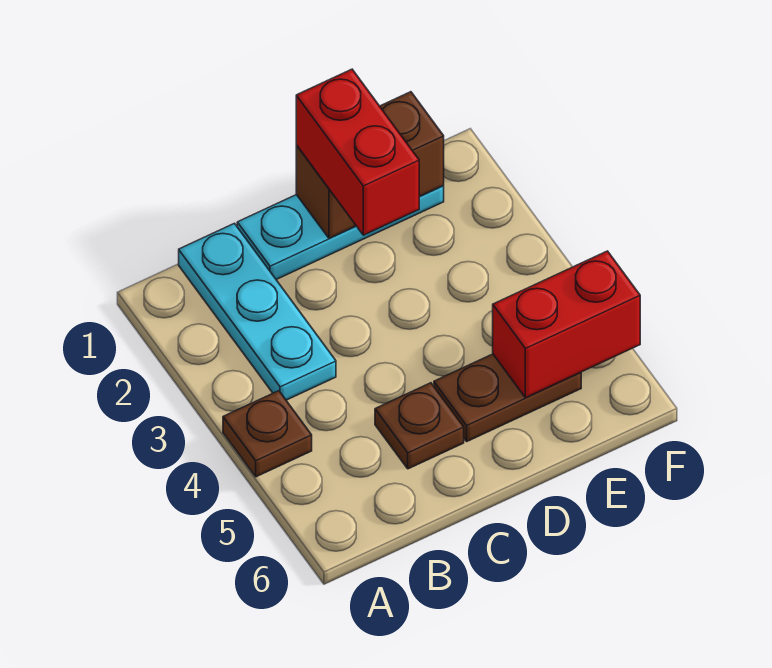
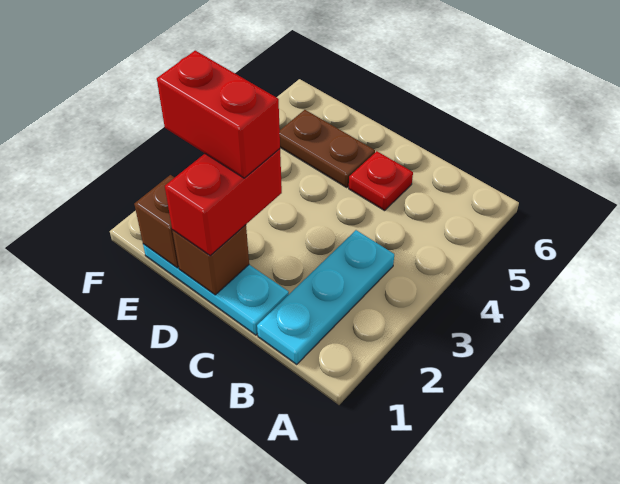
brown 1x1 plate [223,391,312,477] -> none
brown 1x1 plate [375,383,464,469] -> red 1x1 plate [349,151,413,211]
red 1x2 brick [493,251,640,398] -> red 1x2 brick moved to [157,51,280,178]

